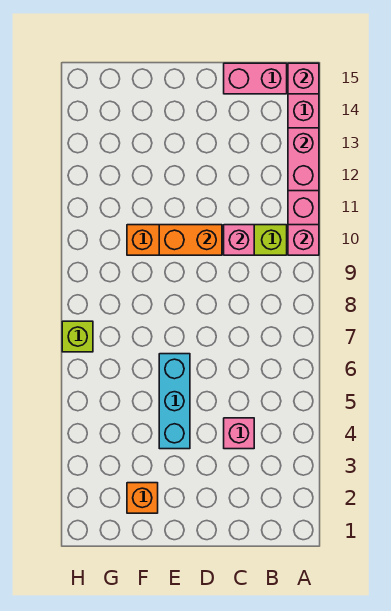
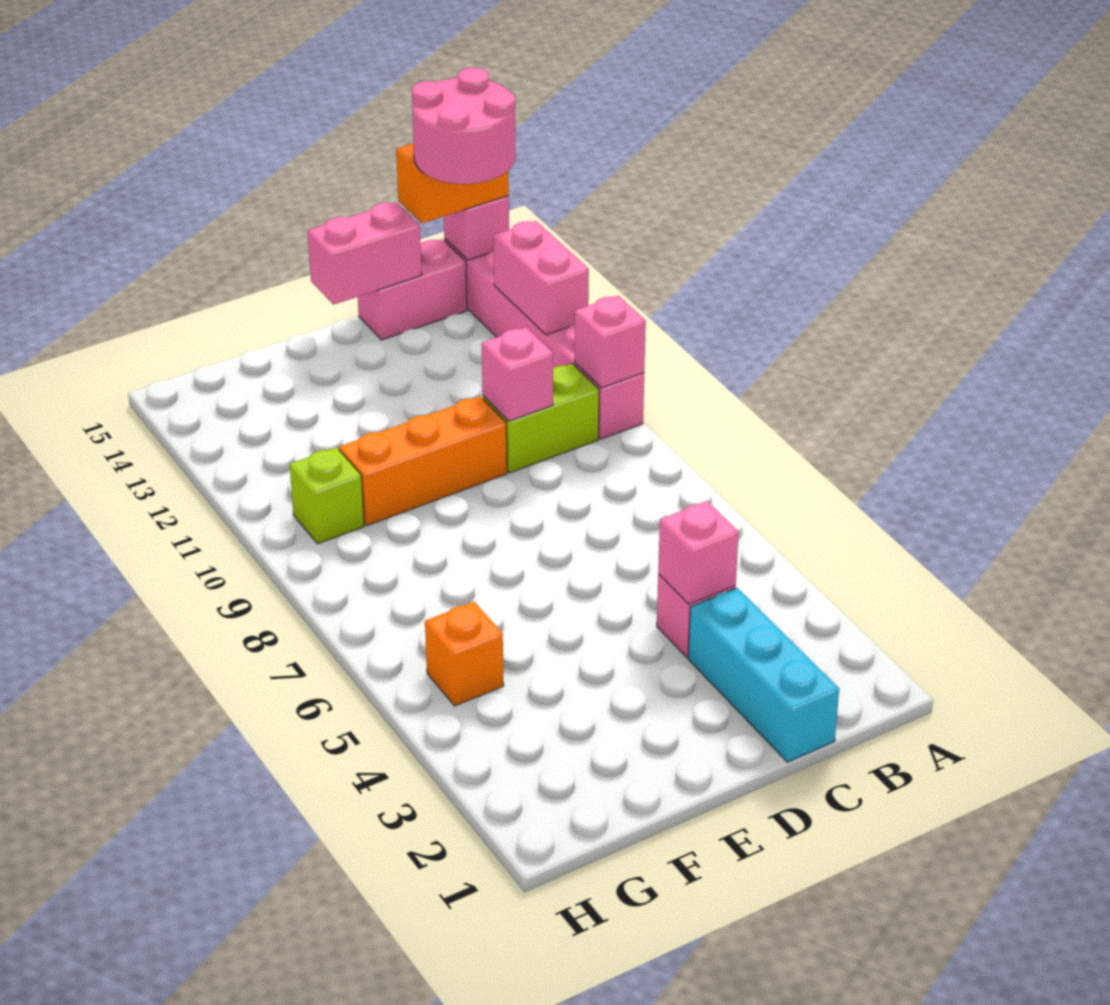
none -> pink 2x2 round brick [412,68,516,184]
none -> pink 1x1 brick [658,501,739,604]
none -> pink 1x2 brick [308,202,422,305]
orange 1x2 brick [159,225,222,255] -> orange 1x2 brick moved to [396,143,509,223]
cyan 1x3 brick [159,354,190,449] -> cyan 1x3 brick moved to [688,588,839,762]
orange 1x1 brick [127,483,158,513] -> orange 1x1 brick moved to [425,602,504,706]
lime 1x1 brick [62,321,93,352] -> lime 1x1 brick moved to [290,447,364,544]

